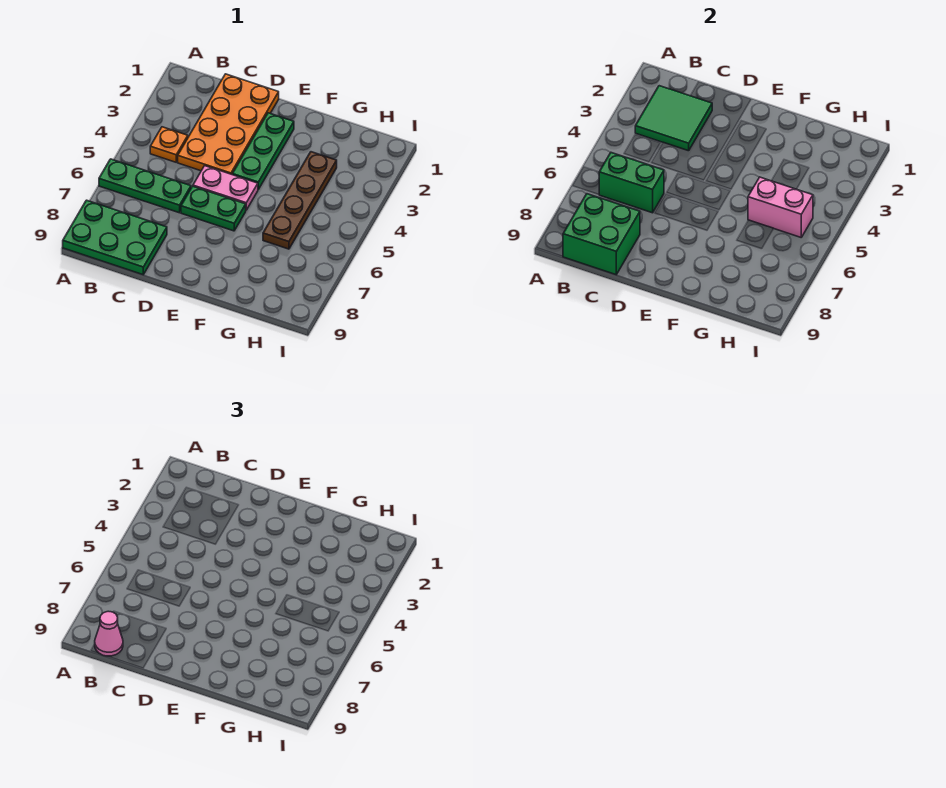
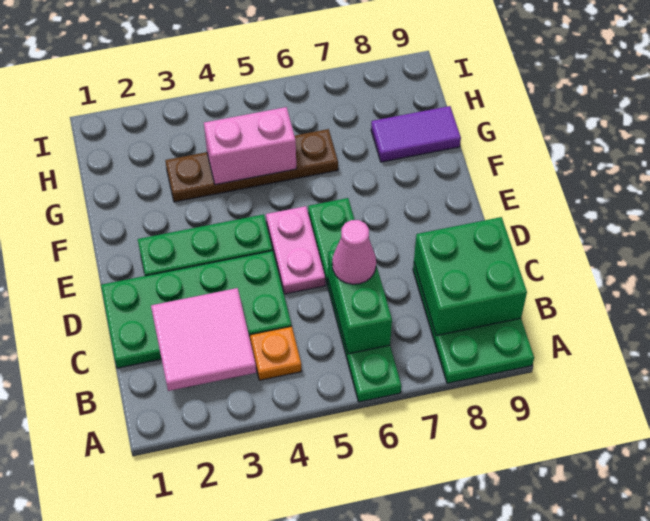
green 2x2 tile [635,86,712,151] -> pink 2x2 tile [151,288,256,391]
pink 1x1 cone [95,611,123,656] -> pink 1x1 cone moved to [332,220,376,284]
orange 2x4 plate [178,74,279,174] -> green 2x4 plate [101,251,291,368]
pink 1x2 brick [748,177,813,237] -> pink 1x2 brick turned to [204,107,296,185]
none -> purple 1x2 tile [371,106,461,162]

